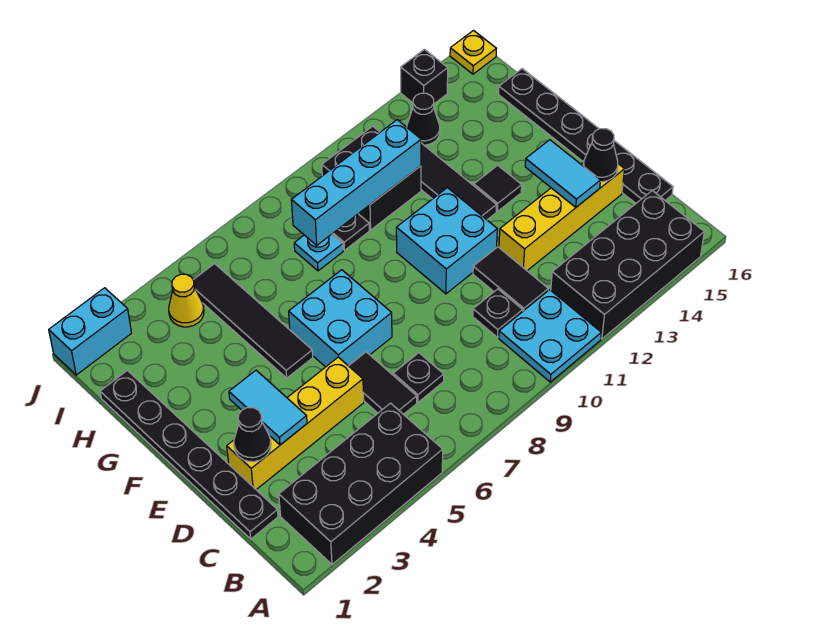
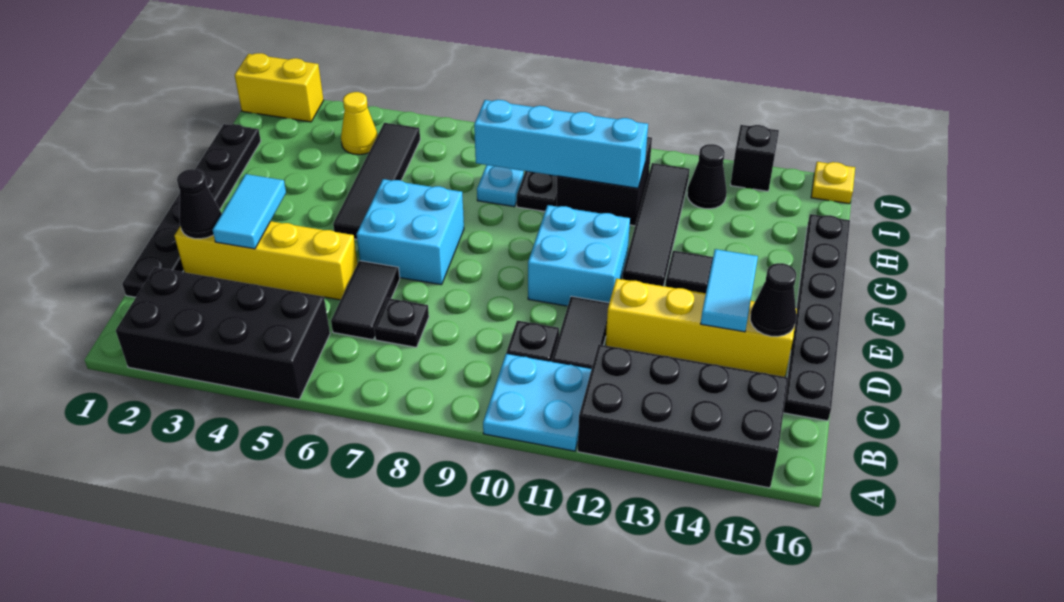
cyan 1x2 brick [49,288,131,375] -> yellow 1x2 brick [235,53,324,122]

